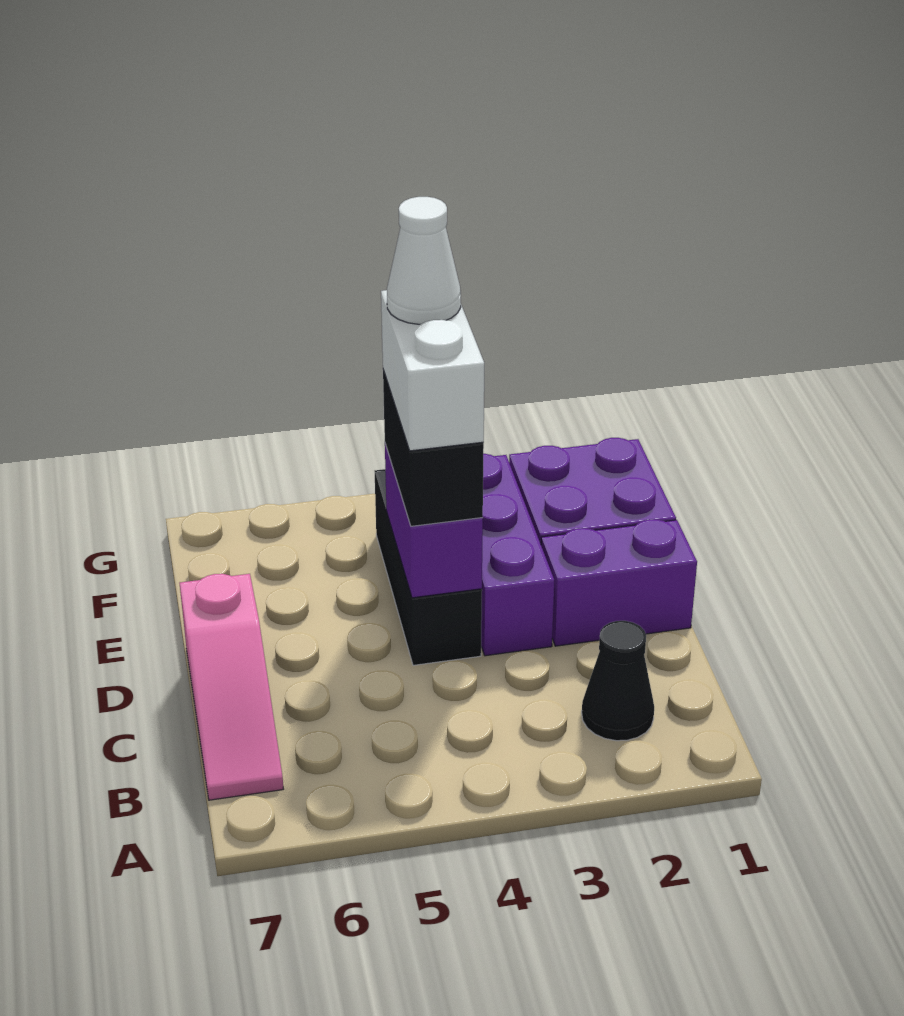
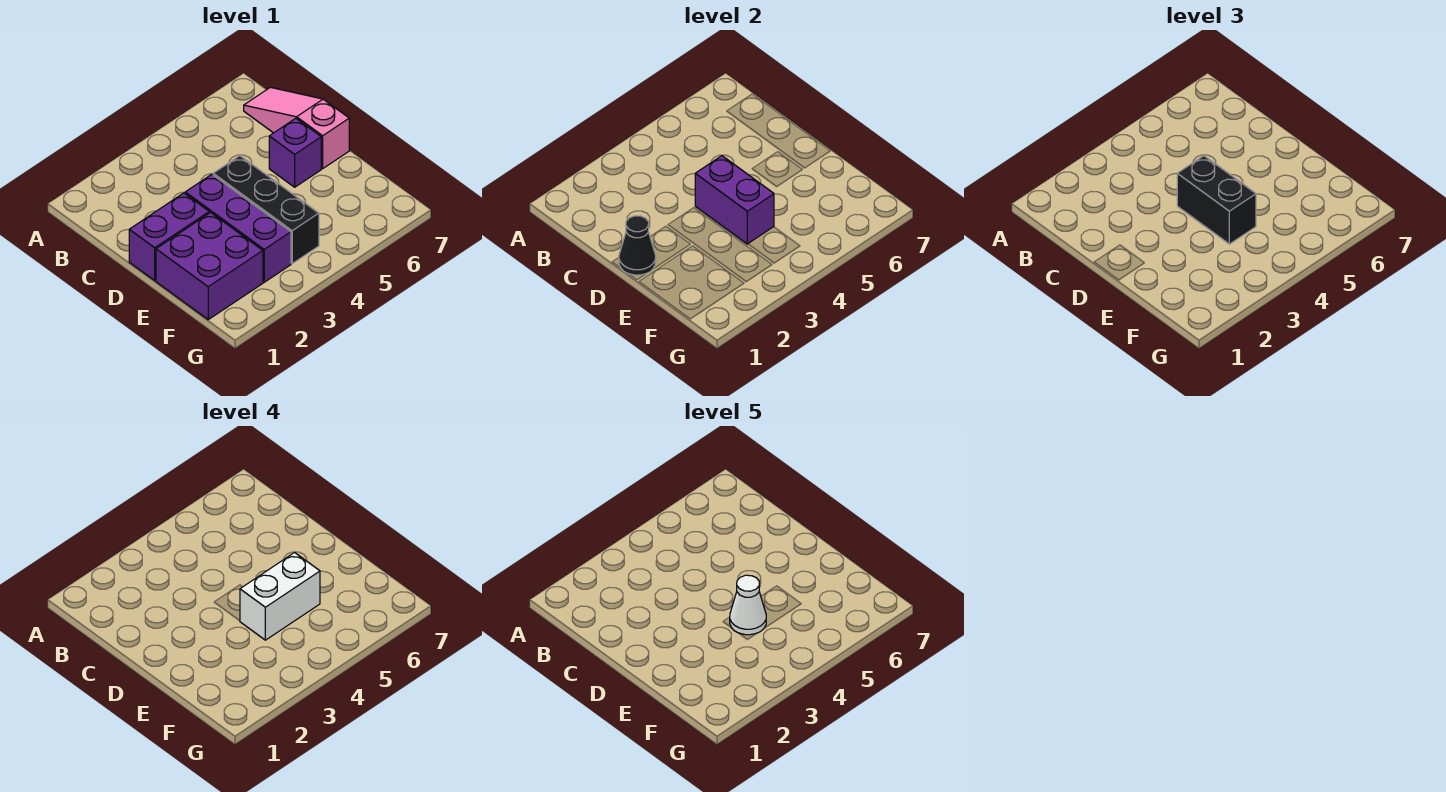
black 1x1 cone [582,621,654,741] -> black 1x1 cone moved to [619,216,656,275]
white 1x2 brick [381,290,484,451] -> white 1x2 brick turned to [240,553,320,640]
none -> purple 1x1 brick [269,118,321,187]

